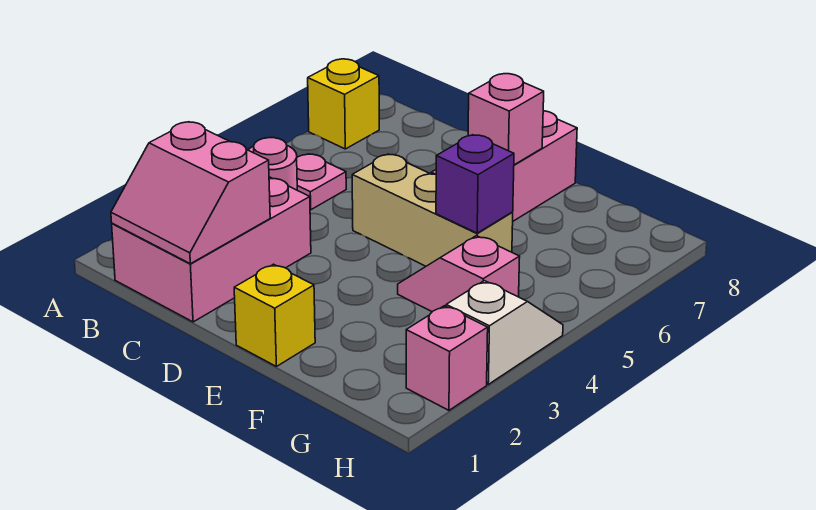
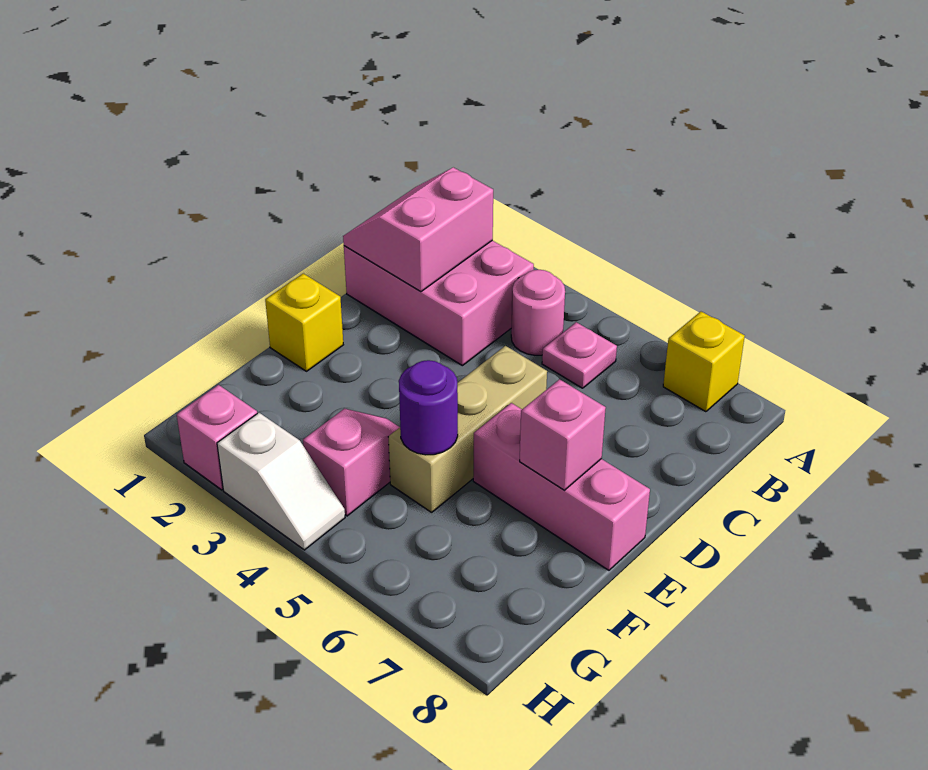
purple 1x1 brick [436,135,514,233] -> purple 1x1 round brick [399,360,458,455]

